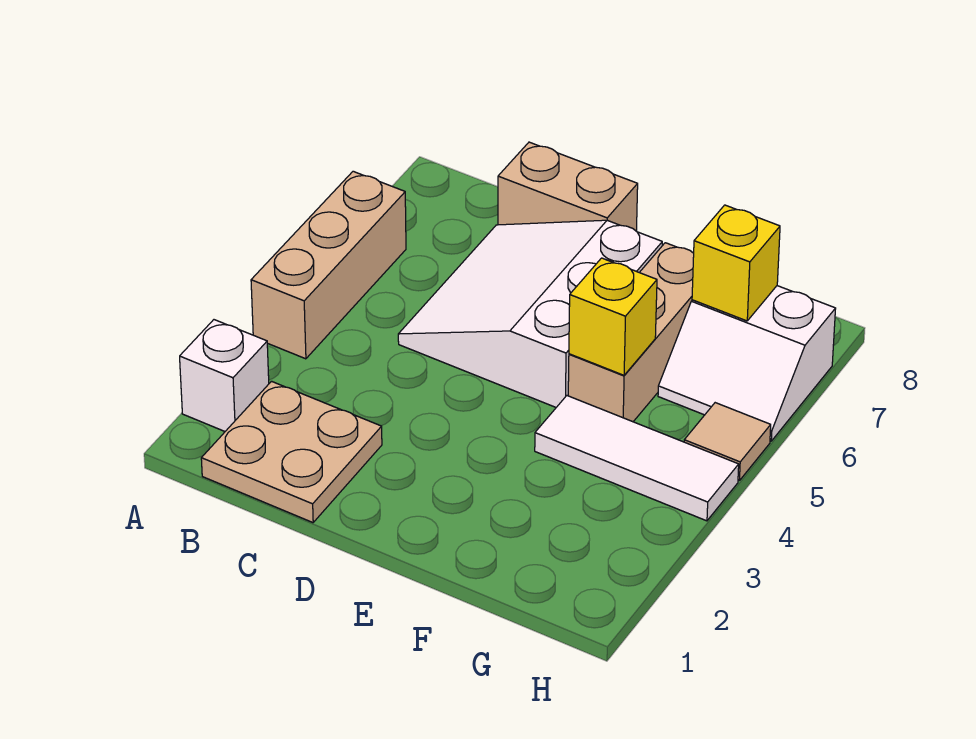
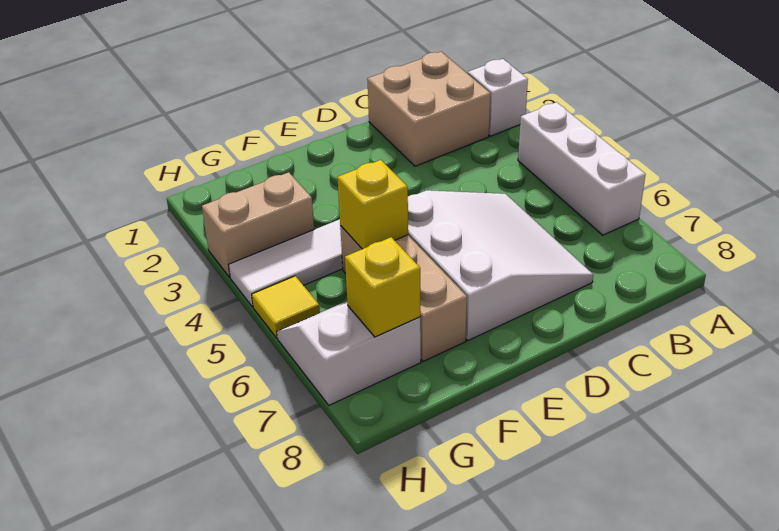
tan 1x3 brick [251,171,406,359] -> white 1x3 brick [518,102,645,235]
tan 2x2 plate [201,381,382,523] -> tan 2x2 brick [367,52,490,166]
tan 1x2 brick [498,142,638,231] -> tan 1x2 brick moved to [202,172,314,277]
tan 1x1 tile [684,403,771,481] -> yellow 1x1 tile [252,276,320,338]

